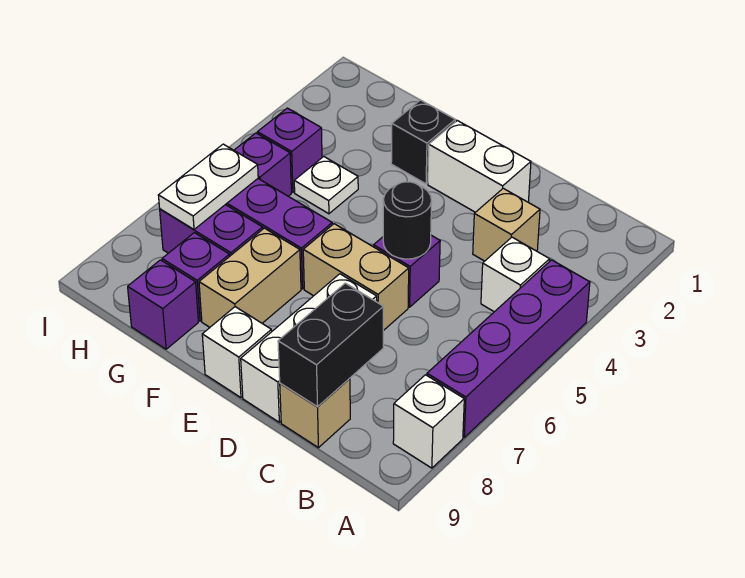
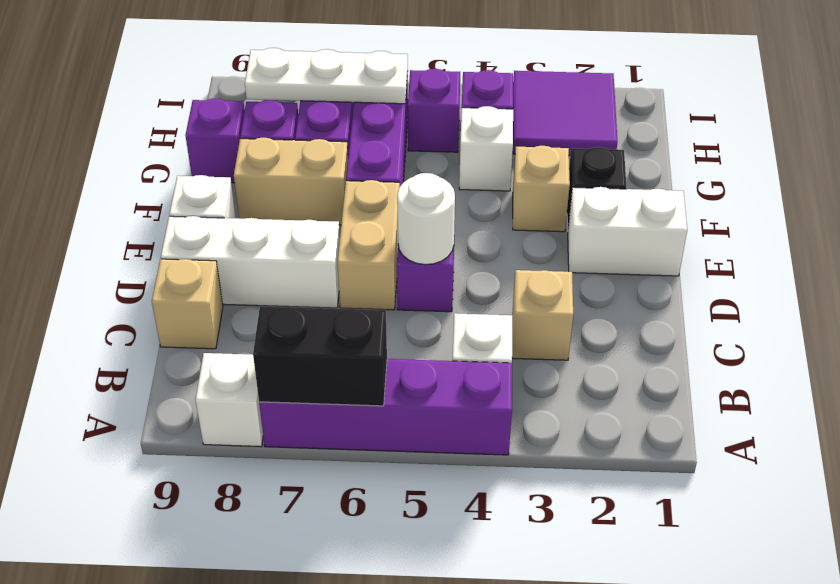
black 1x2 brick [278,283,384,407] -> black 1x2 brick moved to [253,306,387,406]
white 1x2 brick [428,121,531,212] -> white 1x2 brick turned to [568,187,687,276]
black 1x1 round brick [383,182,432,259] -> white 1x1 round brick [397,173,455,265]
none -> tan 1x1 brick [513,146,570,232]
white 1x1 plate [294,157,358,214] -> white 1x1 brick [459,106,513,191]
none -> purple 2x2 tile [513,71,618,156]
white 1x2 plate [158,144,258,229] -> white 1x3 plate [245,48,408,104]

